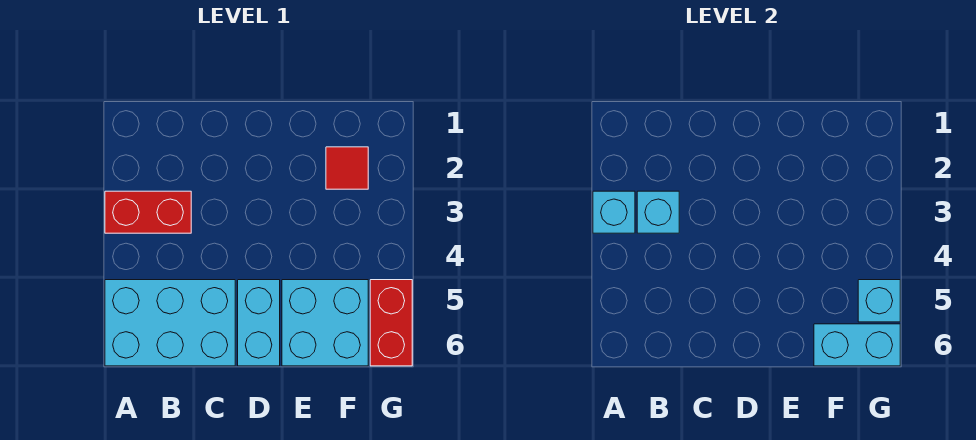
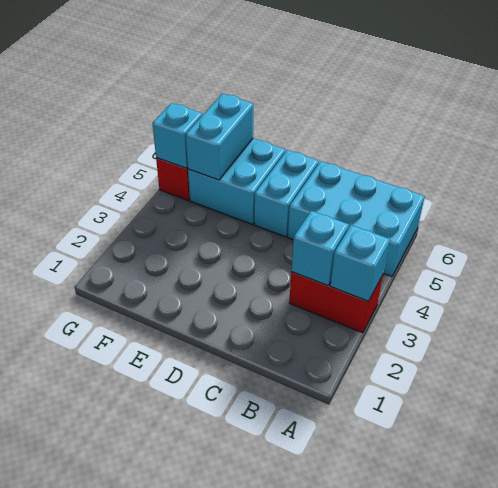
red 1x1 tile [326,147,368,189] -> none
cyan 1x2 brick [814,324,900,366] -> cyan 1x2 brick turned to [186,94,253,180]

